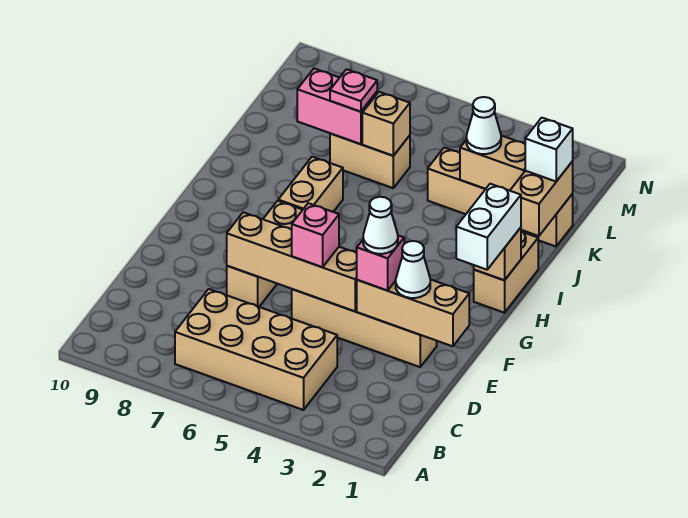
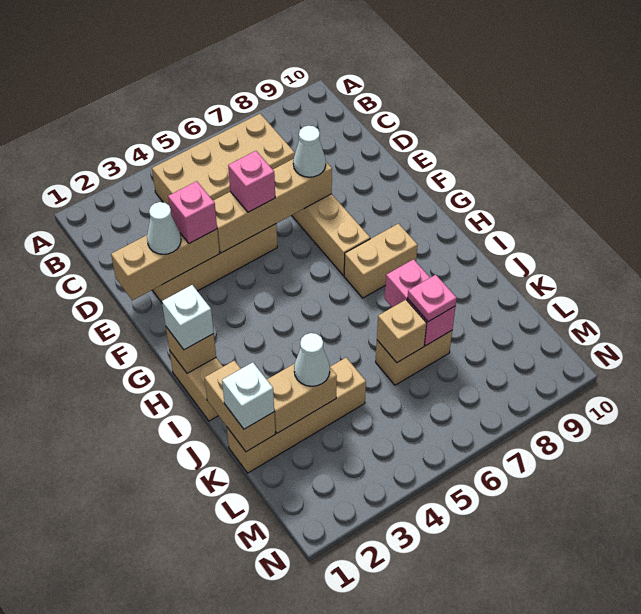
white 1x1 cone [363,197,398,254] -> white 1x1 cone moved to [293,126,326,177]
white 1x2 brick [456,184,521,270] -> white 1x1 brick [162,285,214,350]
tan 1x2 brick [278,157,343,212] -> tan 1x2 brick turned to [344,224,418,298]
pink 1x2 brick [297,69,377,144] -> pink 1x2 brick turned to [385,259,456,346]

